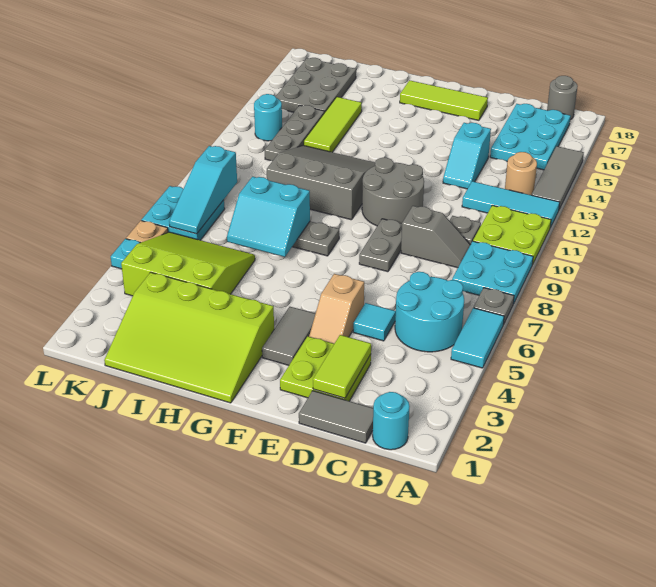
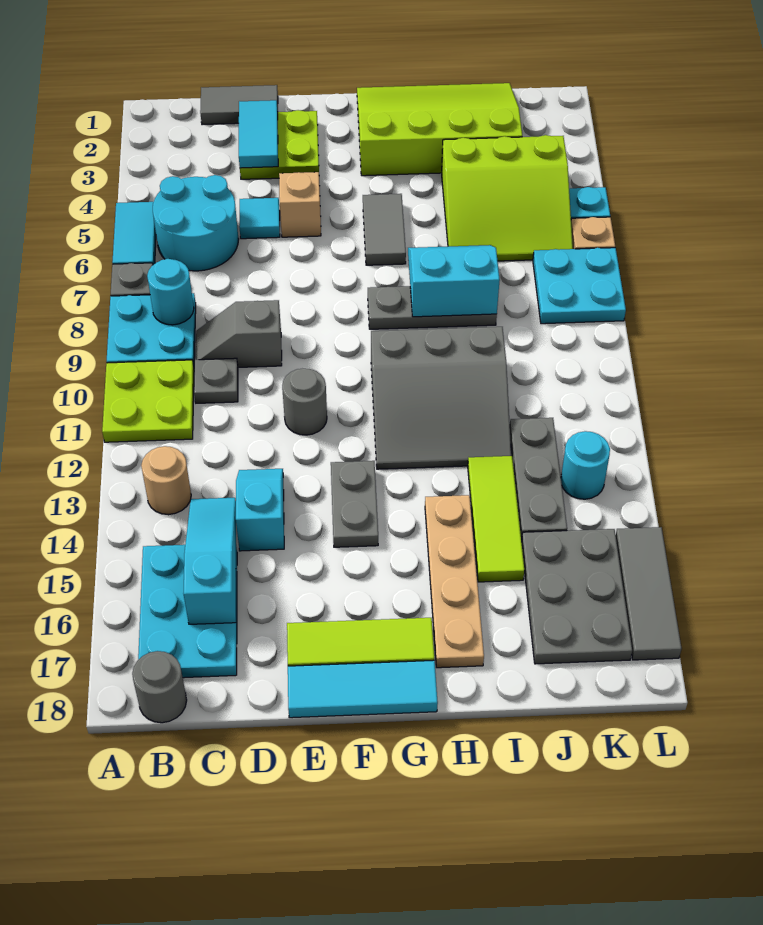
cyan 1x3 tile [462,181,560,228] -> cyan 1x3 tile moved to [288,660,438,718]
grey 1x3 tile [532,146,584,210] -> grey 1x3 tile moved to [616,527,682,660]
cyan 1x1 round brick [373,392,410,450] -> cyan 1x1 round brick moved to [147,259,194,325]
lime 1x2 tile [313,335,371,398] -> cyan 1x2 tile [239,100,278,168]
grey 1x2 plate [359,219,402,272] -> grey 1x2 plate moved to [331,461,378,547]
grey 2x2 round brick [362,158,424,226] -> grey 1x1 round brick [282,368,327,435]
grey 1x2 tile [262,307,316,365] -> grey 1x2 tile moved to [363,194,406,265]
none -> tan 1x4 plate [425,495,484,668]
cyan 1x3 slope [169,146,237,234] -> cyan 1x3 slope moved to [183,498,236,624]

